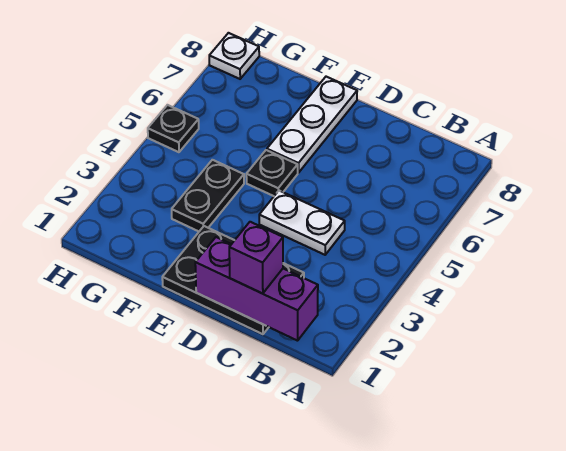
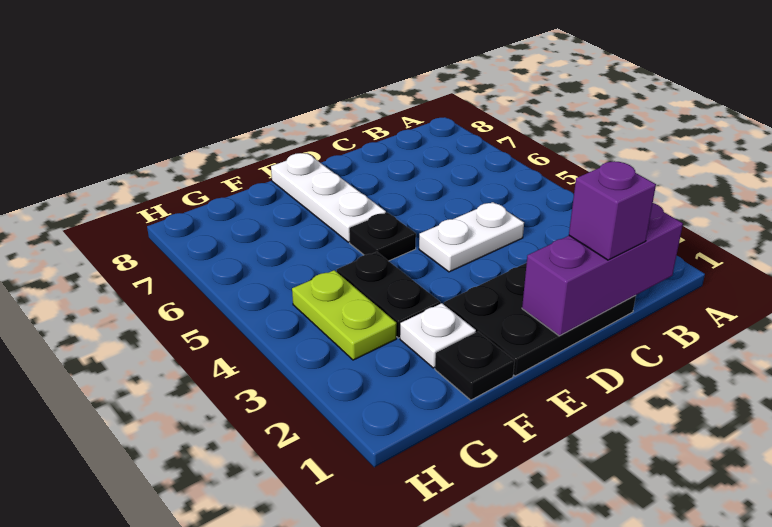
none -> lime 1x2 plate [292,270,397,360]
black 1x1 plate [148,105,199,152] -> black 1x1 plate moved to [435,332,515,400]
white 1x1 plate [209,33,259,79] -> white 1x1 plate moved to [400,303,476,368]

